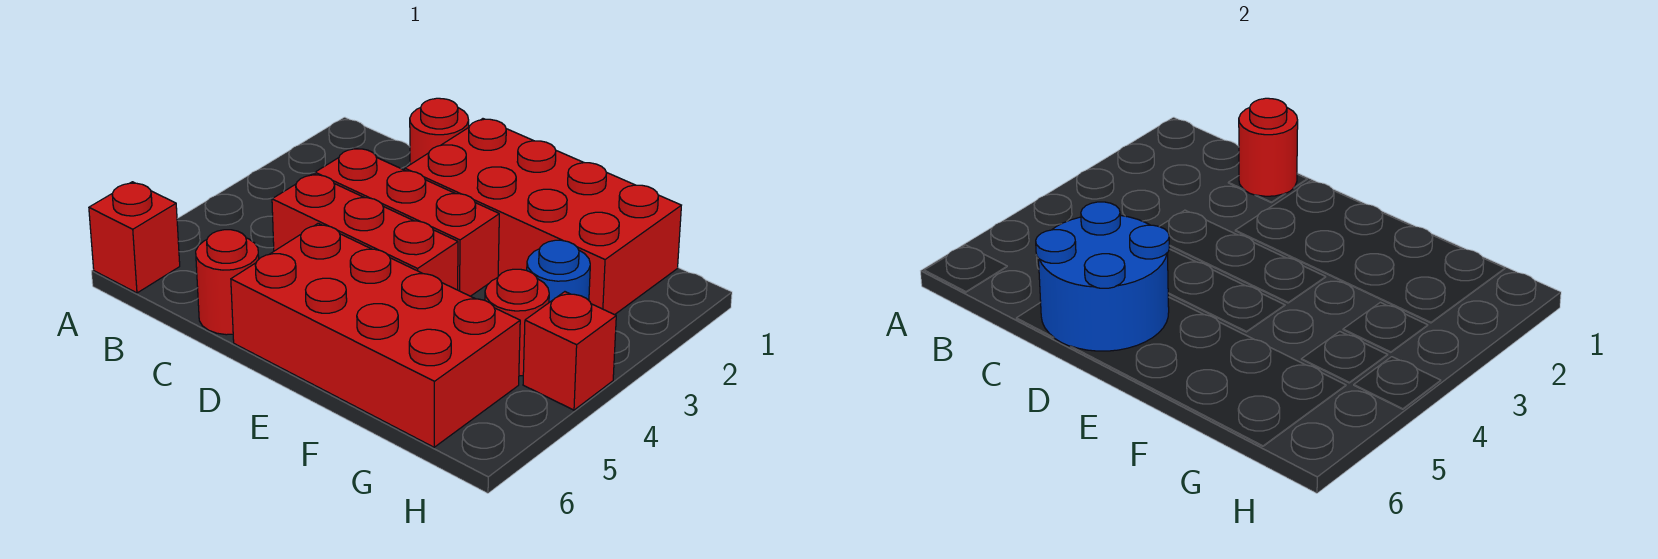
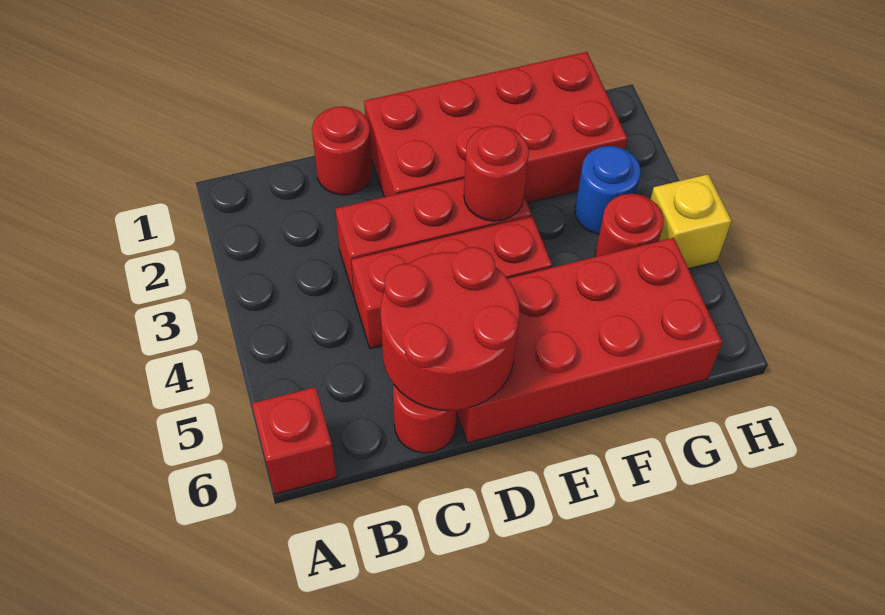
red 1x1 round brick [1239,98,1298,196] -> red 1x1 round brick moved to [464,126,529,221]
blue 2x2 round brick [1036,202,1169,351] -> red 2x2 round brick [381,247,520,411]
red 1x1 brick [523,292,616,410] -> yellow 1x1 brick [651,174,732,269]

